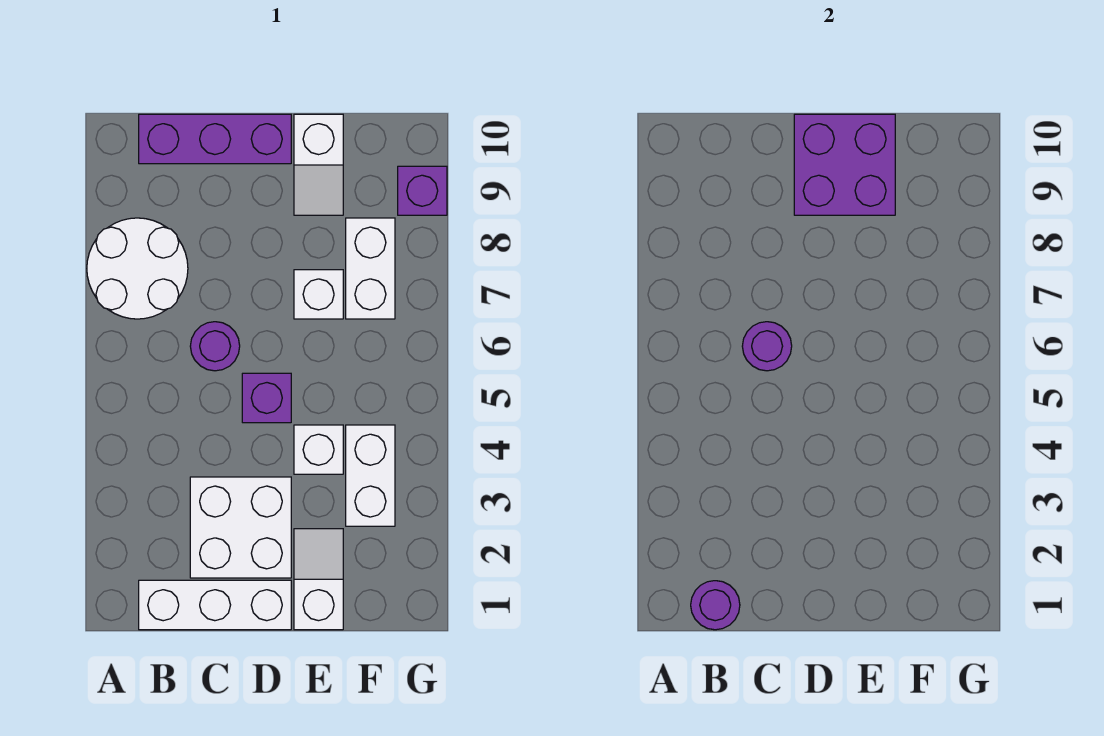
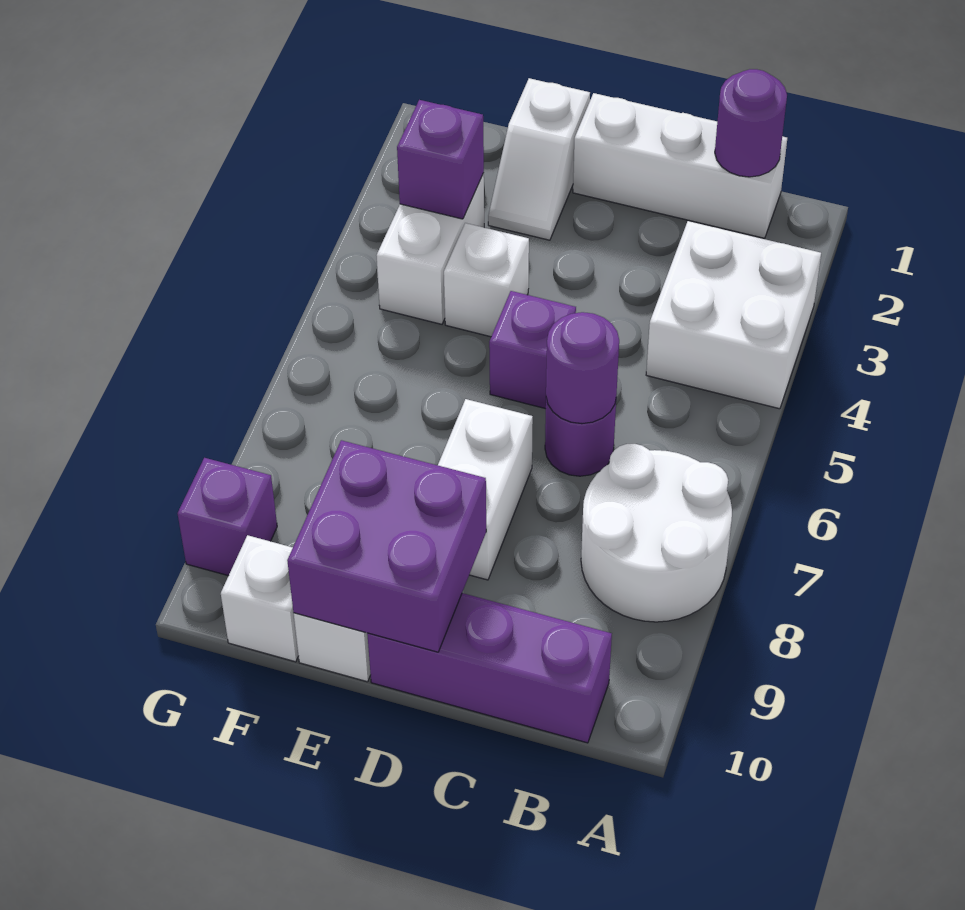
white 2x2 brick [190,477,291,578] -> white 2x2 brick moved to [646,221,821,409]
white 1x1 brick [294,270,343,319] -> white 1x1 brick moved to [221,535,298,662]
none -> purple 1x1 brick [397,100,484,219]
white 1x2 brick [346,218,395,319] -> white 1x2 brick moved to [438,399,533,580]

